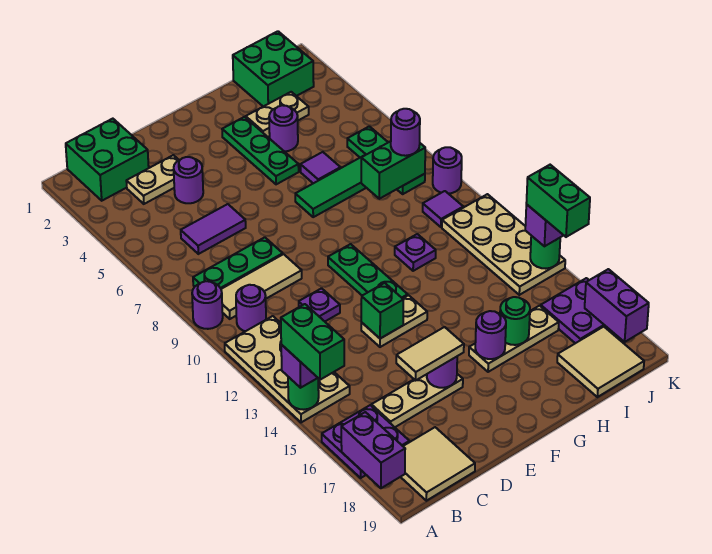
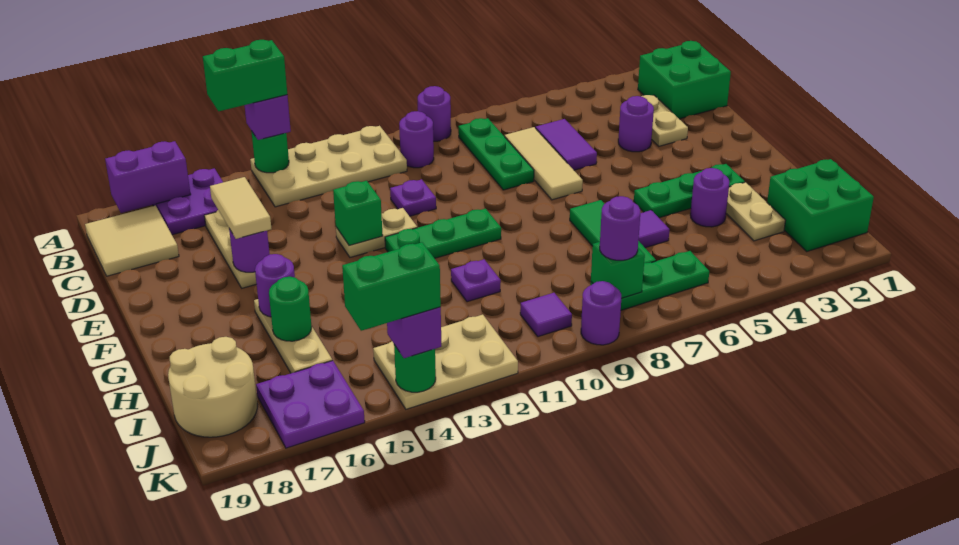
tan 1x3 tile [221,254,302,319] -> tan 1x3 tile moved to [505,127,583,200]
tan 1x2 plate [361,295,427,347] -> tan 1x2 plate turned to [336,208,417,257]
green 1x2 brick [361,141,425,199] -> green 1x1 brick [591,242,645,298]
tan 2x2 tile [557,327,644,397] -> tan 2x2 round brick [168,337,258,437]
tan 2x4 plate [442,194,565,295] -> tan 2x3 plate [373,315,518,409]
purple 1x2 brick [585,269,649,342] -> none

